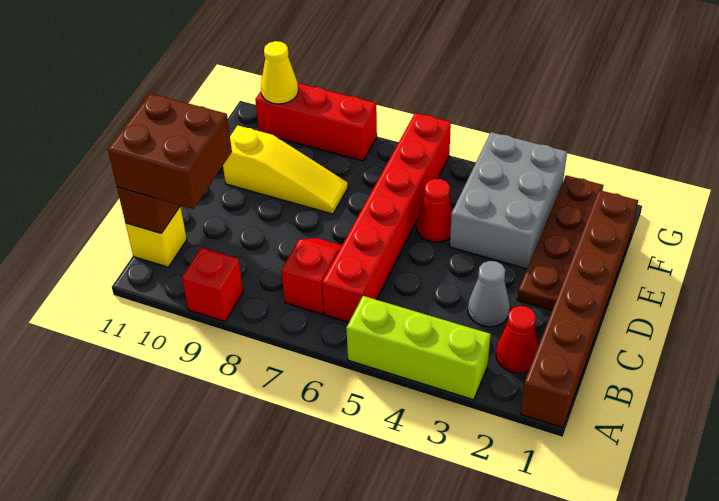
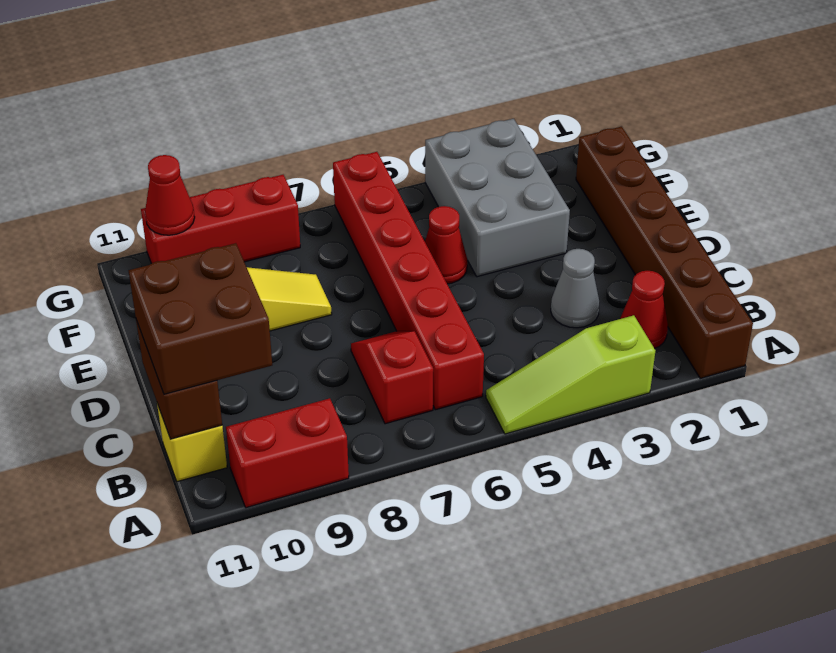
lime 1x3 brick [347,296,490,400] -> lime 1x3 slope [486,315,656,434]
red 1x1 brick [182,248,243,322] -> red 1x2 brick [226,398,349,508]
brown 1x4 plate [517,175,603,310] -> none
yellow 1x1 cone [261,41,298,104] -> red 1x1 cone [145,155,195,235]

